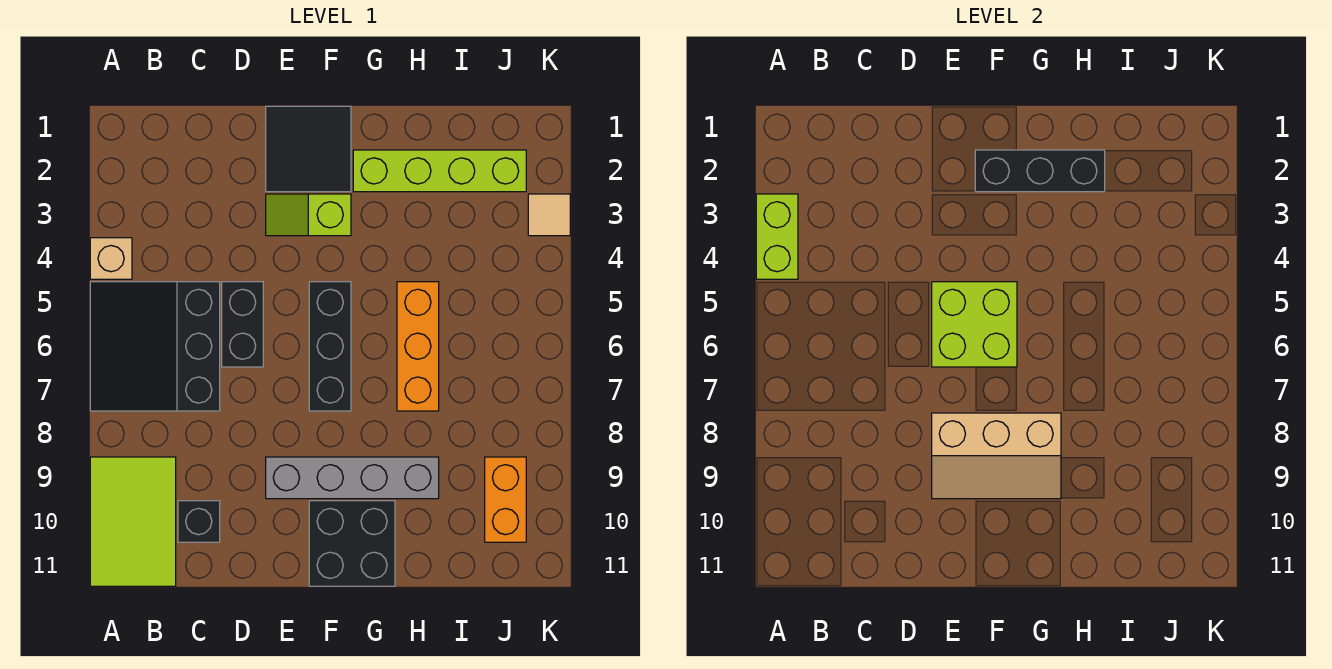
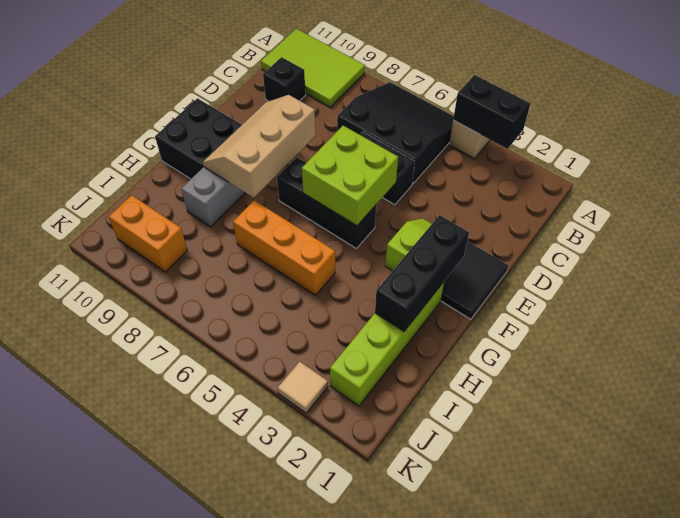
lime 1x2 brick [756,194,798,279] -> black 1x2 brick [453,75,530,149]

